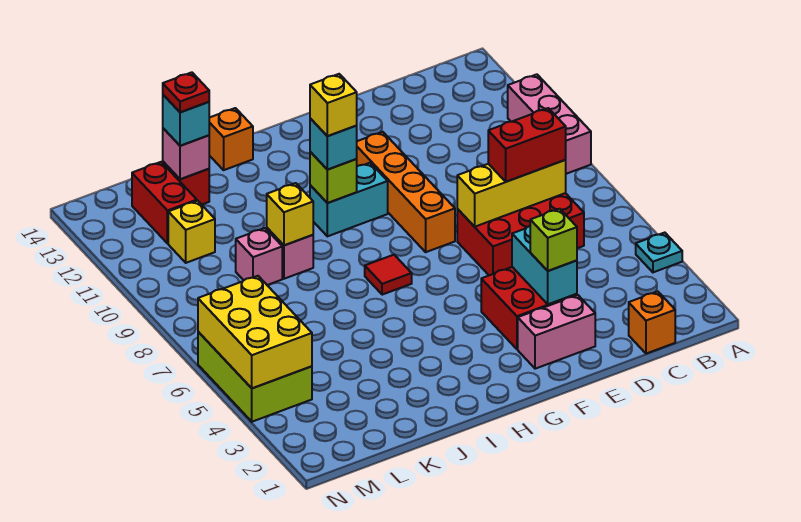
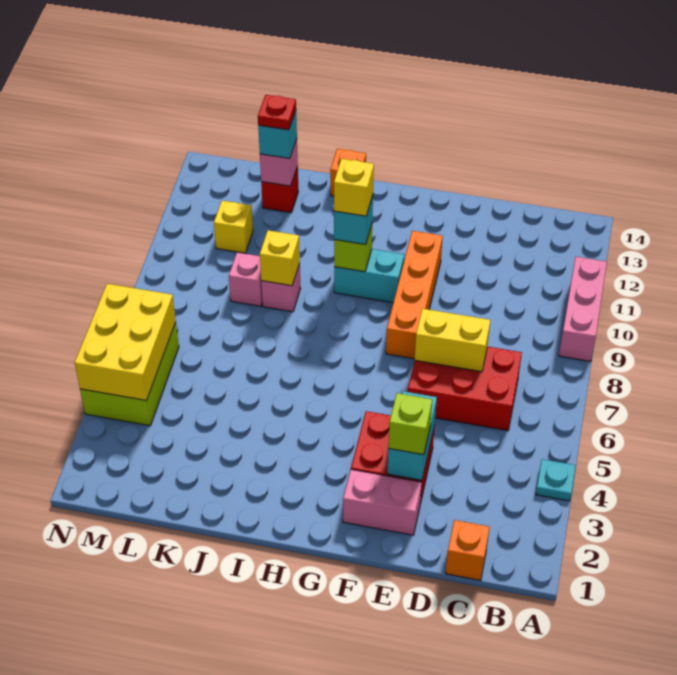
yellow 1x3 brick [457,160,566,227] -> yellow 1x2 brick [415,309,490,372]
red 1x2 brick [488,108,566,182] -> none
red 1x1 tile [365,255,412,295] -> none
red 1x2 brick [132,162,197,244] -> none

